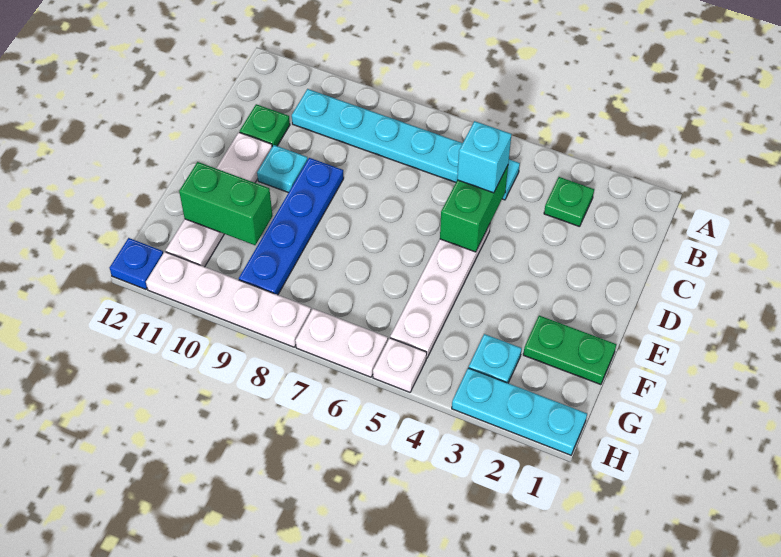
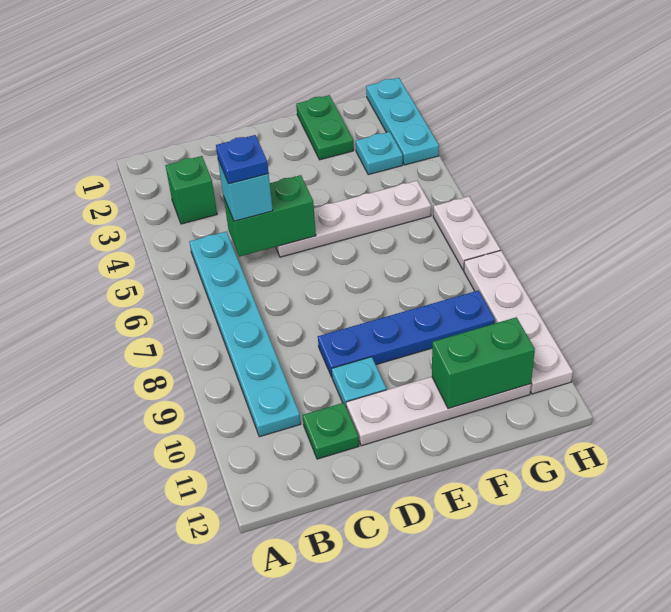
green 1x1 plate [544,177,594,227] -> green 1x1 brick [165,156,217,224]
green 1x2 brick [179,162,272,245] -> green 1x2 brick turned to [432,317,535,409]
white 1x1 plate [373,338,427,392] -> none
blue 1x1 plate [109,238,163,289] -> blue 1x1 plate moved to [216,135,269,184]

